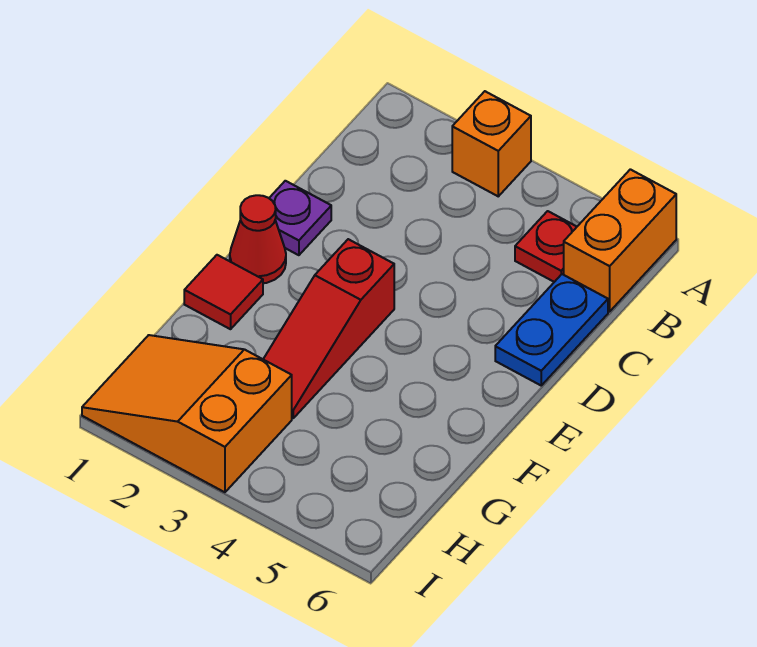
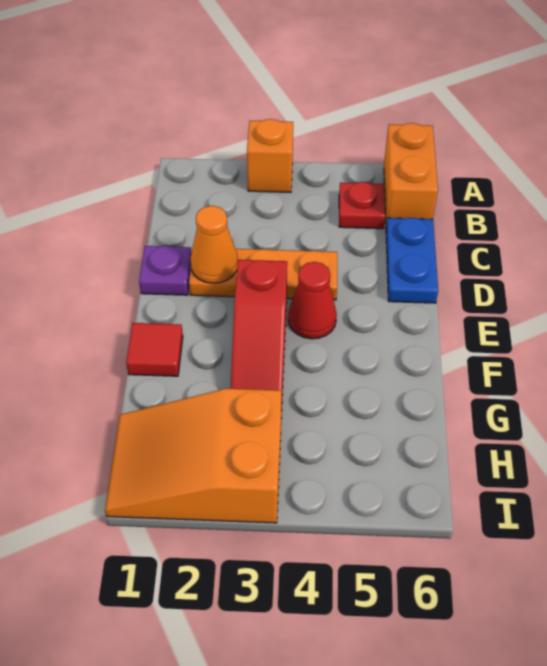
none -> orange 1x3 plate [189,249,337,300]
none -> orange 1x1 cone [190,206,238,283]
red 1x1 cone [230,195,286,283] -> red 1x1 cone moved to [288,262,337,339]

